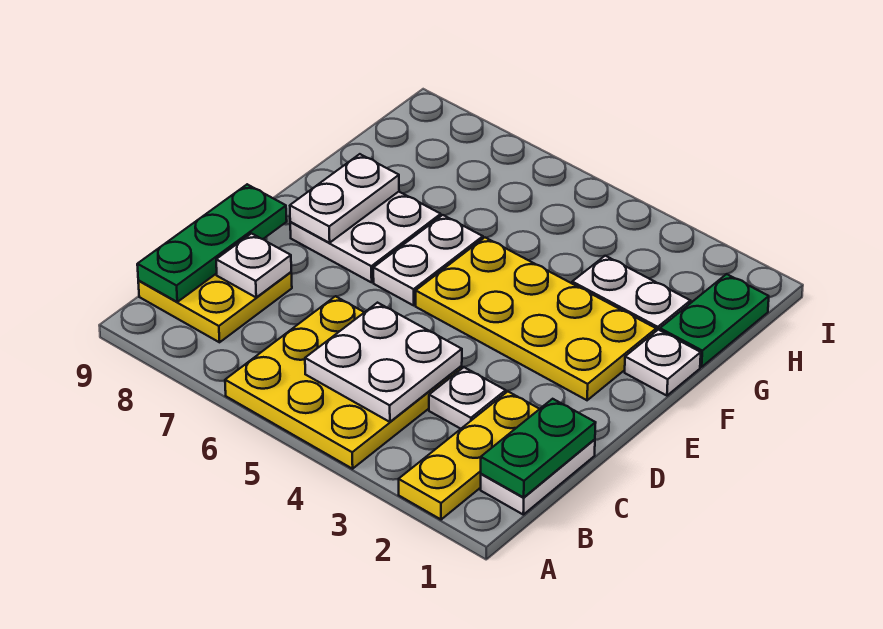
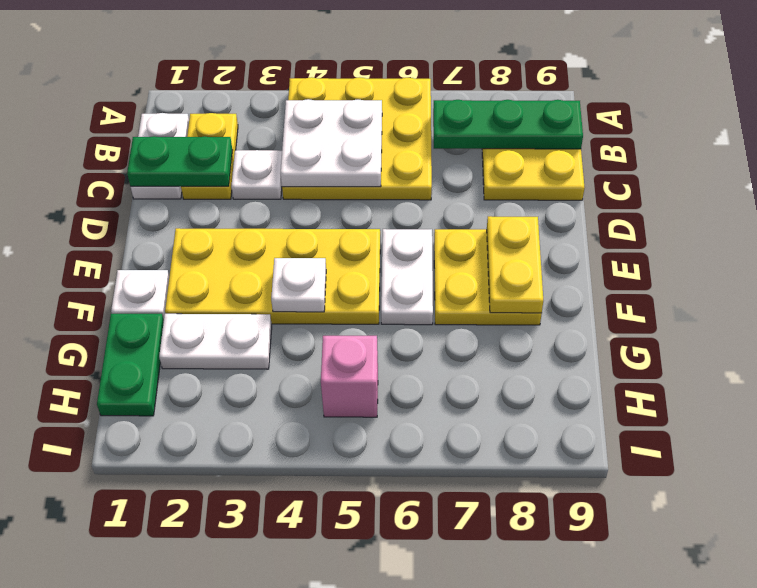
yellow 1x3 plate [399,392,539,520] -> yellow 1x2 plate [181,113,238,199]
green 1x2 plate [481,399,596,497] -> green 1x2 plate turned to [127,136,233,186]
green 1x3 plate [137,184,287,302] -> green 1x3 plate turned to [433,100,583,149]
white 1x1 plate [216,234,291,297] -> white 1x1 plate moved to [271,258,326,312]
white 2x2 plate [290,192,441,282] -> yellow 2x2 plate [434,229,542,325]
white 1x2 plate [290,154,399,243] -> yellow 1x2 plate [487,216,543,313]
none -> pink 1x1 brick [321,336,378,417]

